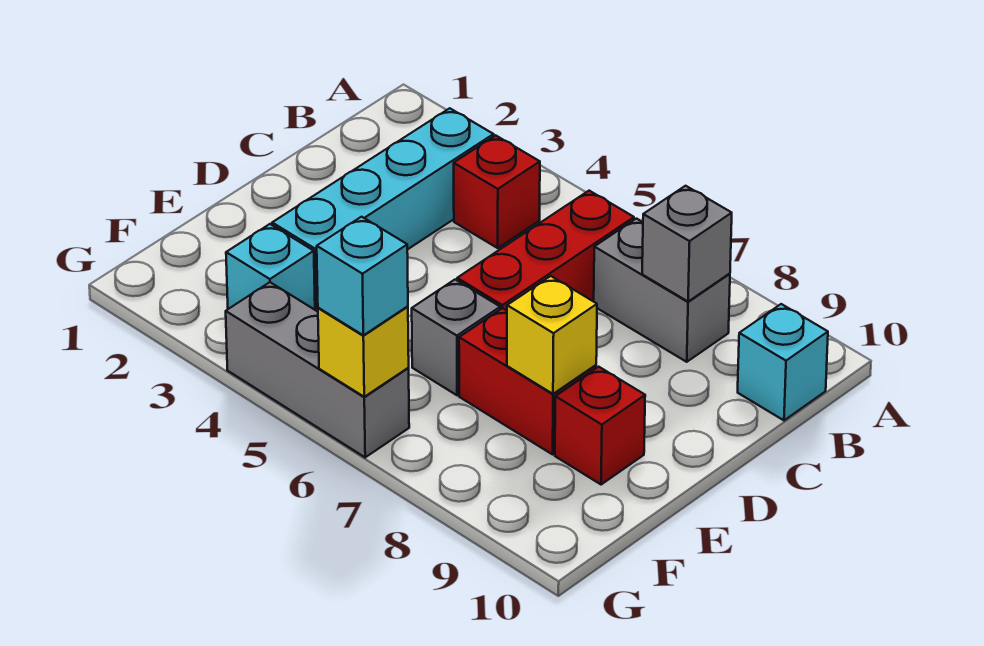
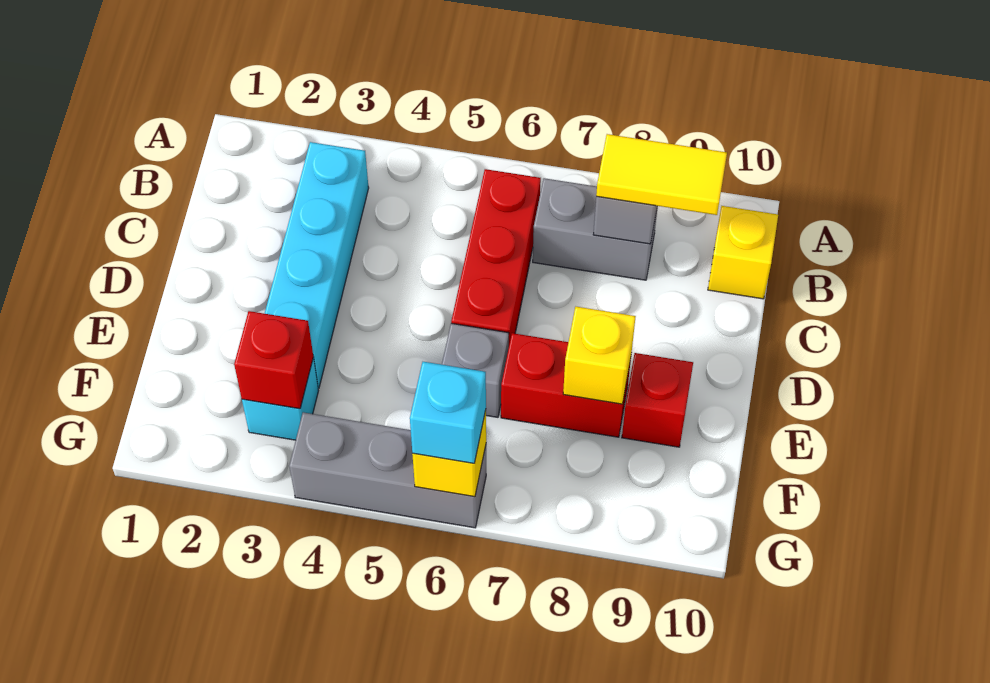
red 1x1 brick [454,135,540,248] -> red 1x1 brick moved to [234,311,313,409]
none -> yellow 1x2 tile [596,134,727,215]
cyan 1x1 brick [738,304,828,420] -> yellow 1x1 brick [708,206,778,299]

